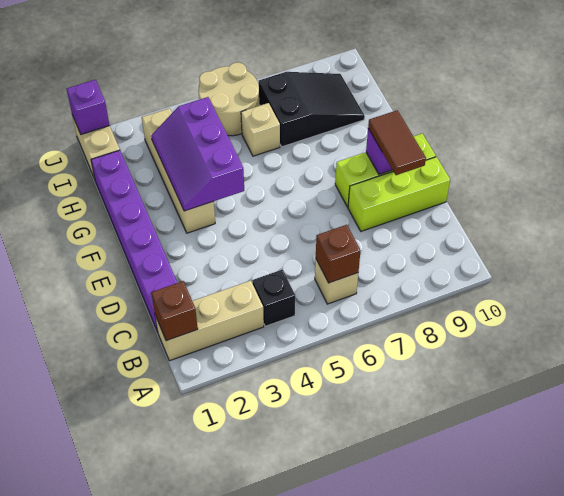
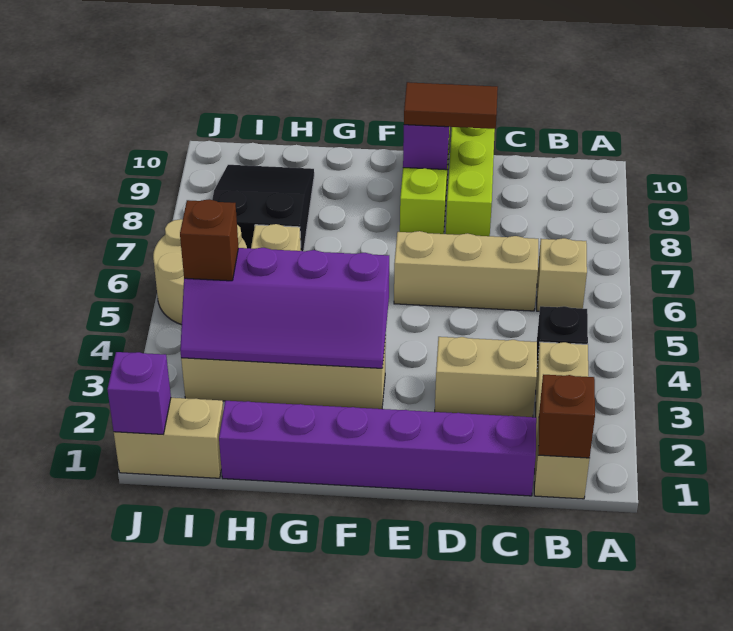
brown 1x1 brick [316,225,361,283] -> brown 1x1 brick moved to [180,199,238,281]
none -> tan 1x2 brick [435,337,537,417]
none -> tan 1x3 brick [394,231,538,311]
purple 2x3 slope [151,97,244,211] -> purple 2x4 slope [180,248,389,368]

